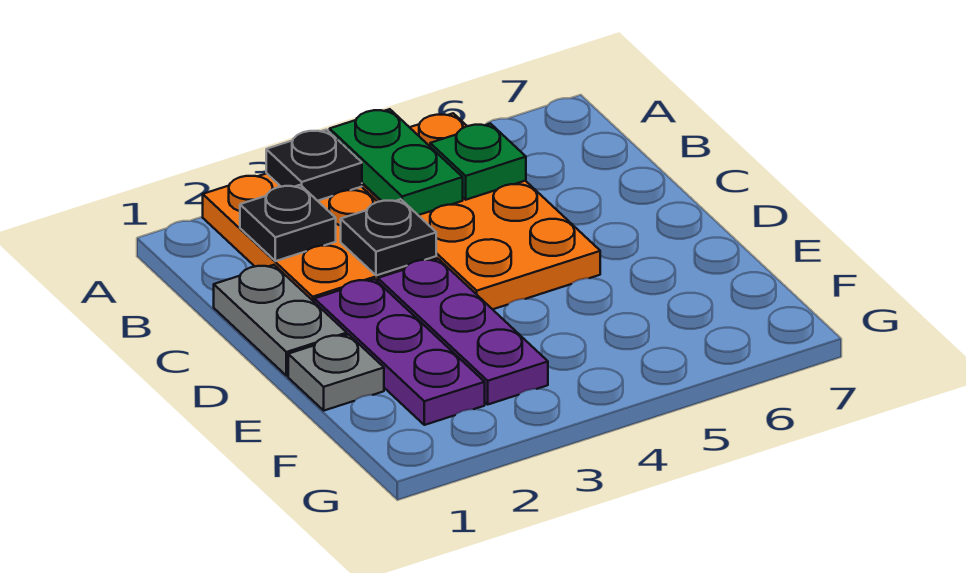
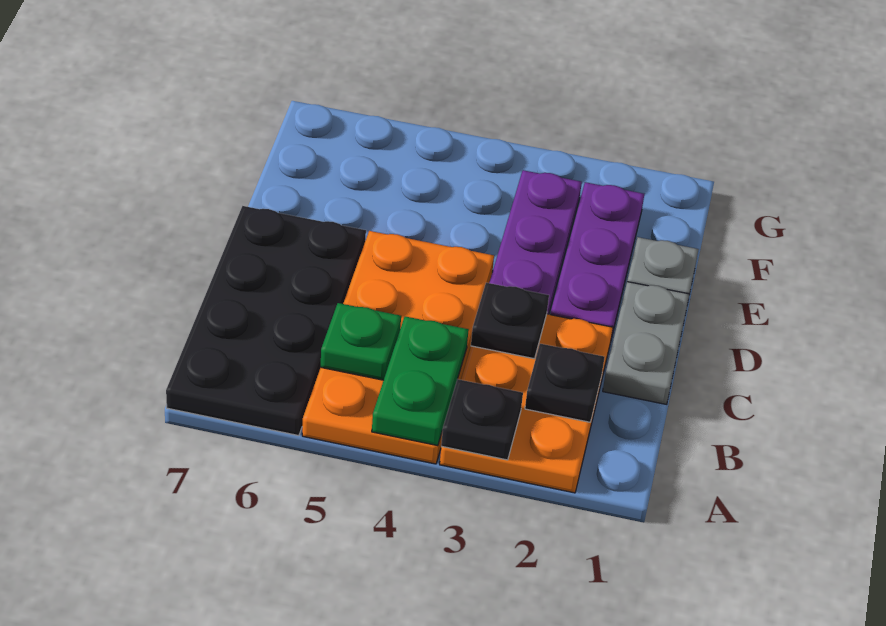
none -> black 2x4 plate [166,206,366,436]

